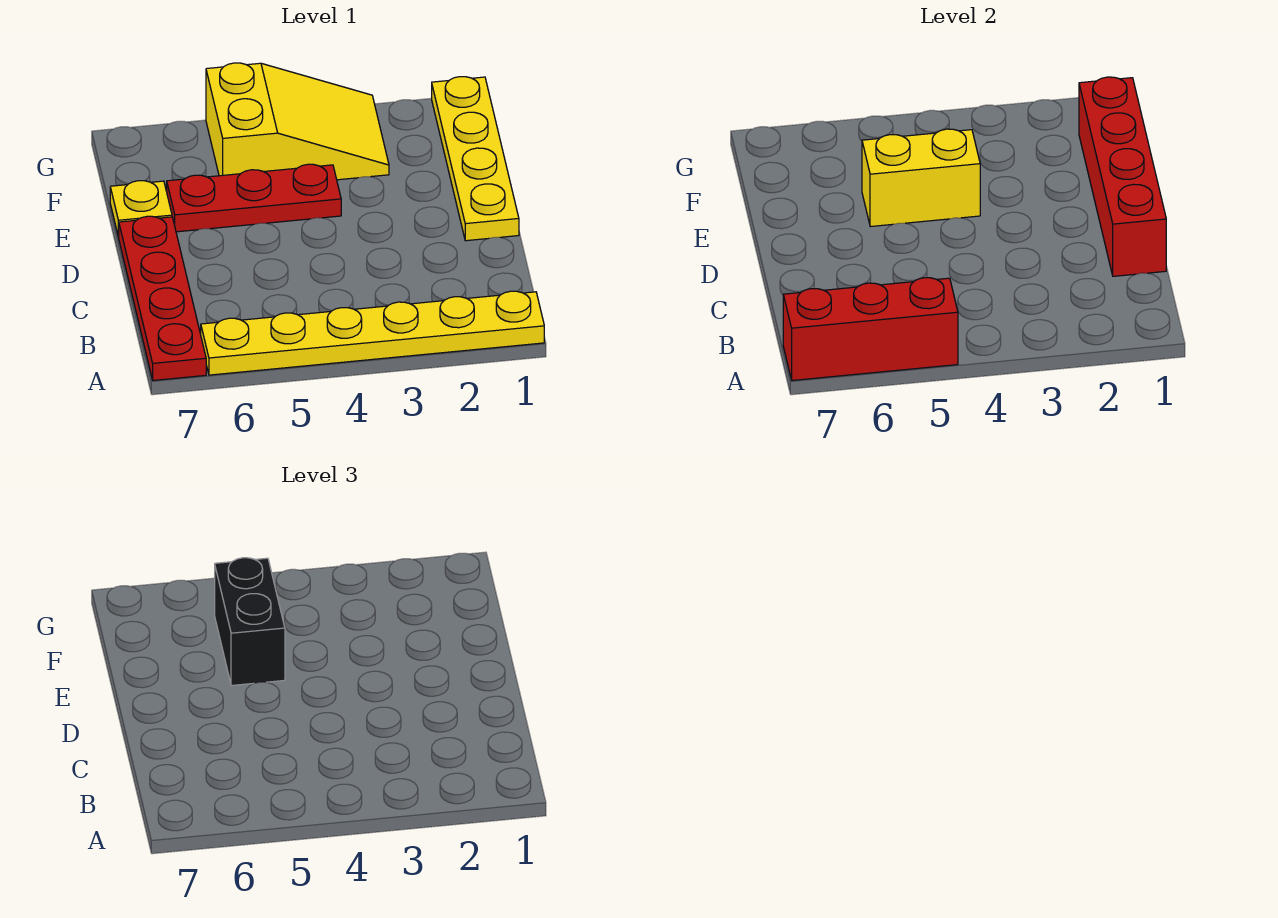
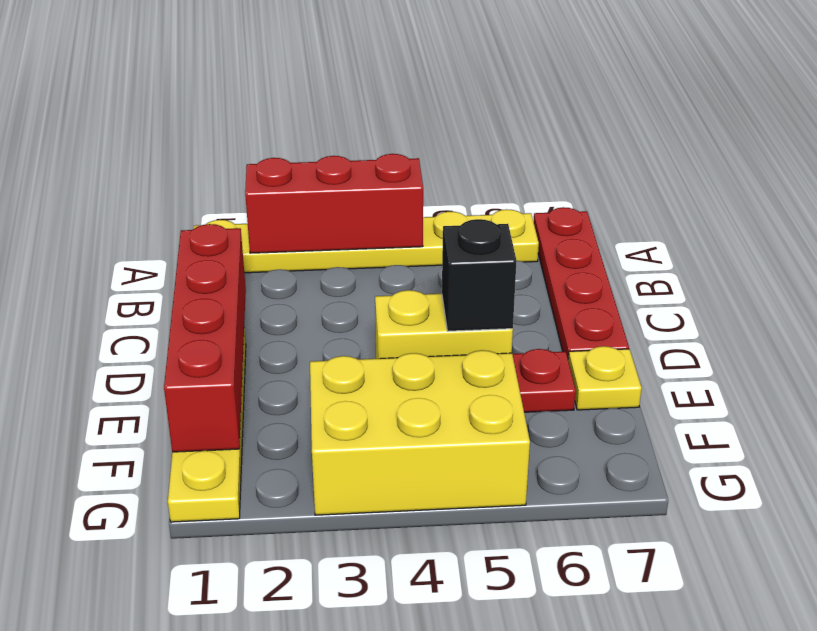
red 1x3 brick [783,278,958,380] -> red 1x3 brick moved to [245,154,423,253]
black 1x2 brick [215,558,285,686] -> black 1x1 brick [442,219,517,331]
yellow 2x3 slope [206,63,389,180] -> yellow 2x3 brick [310,350,530,515]

